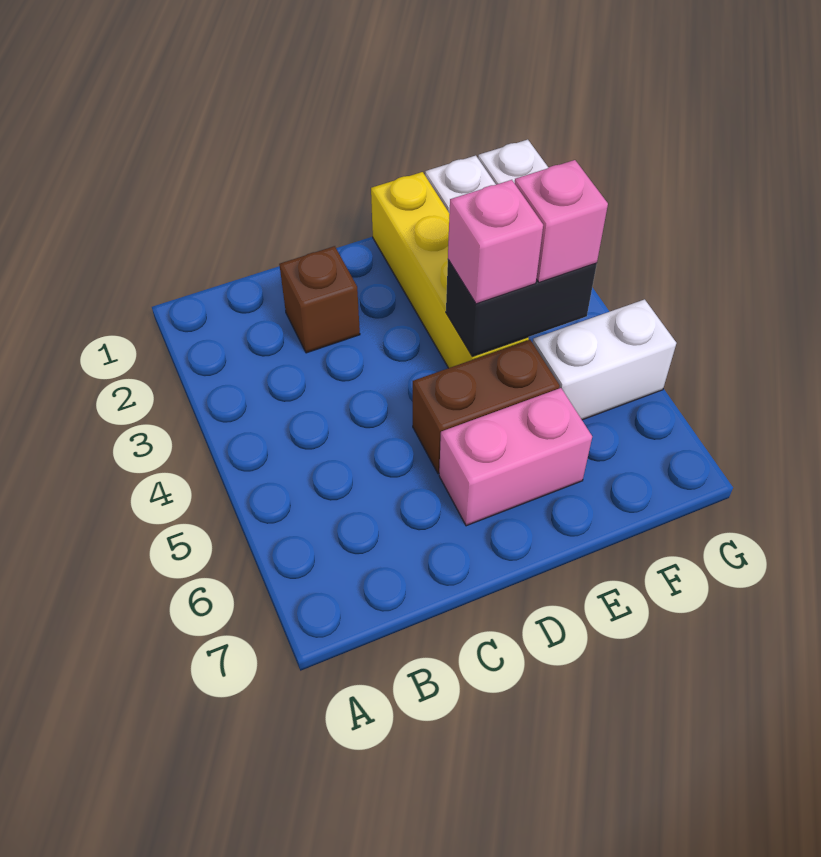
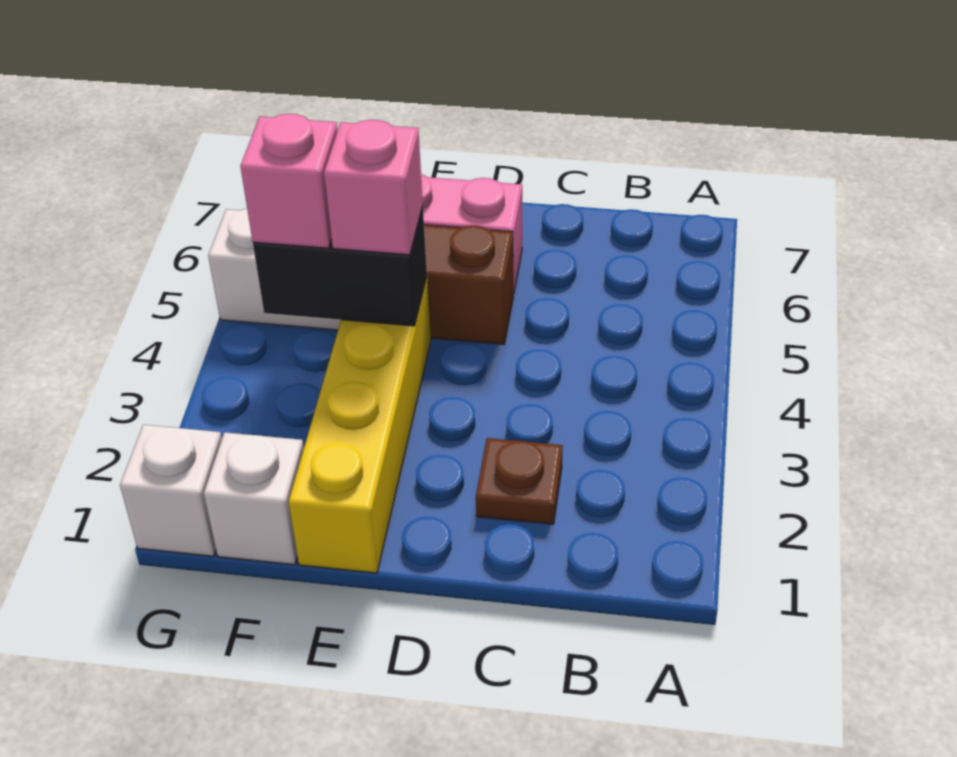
brown 1x1 brick [279,246,360,353] -> brown 1x1 plate [476,438,563,524]

